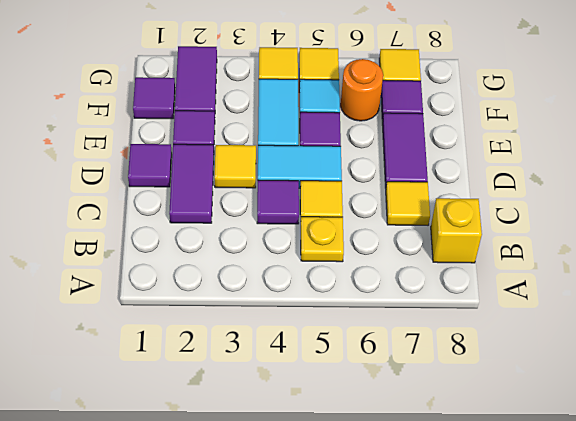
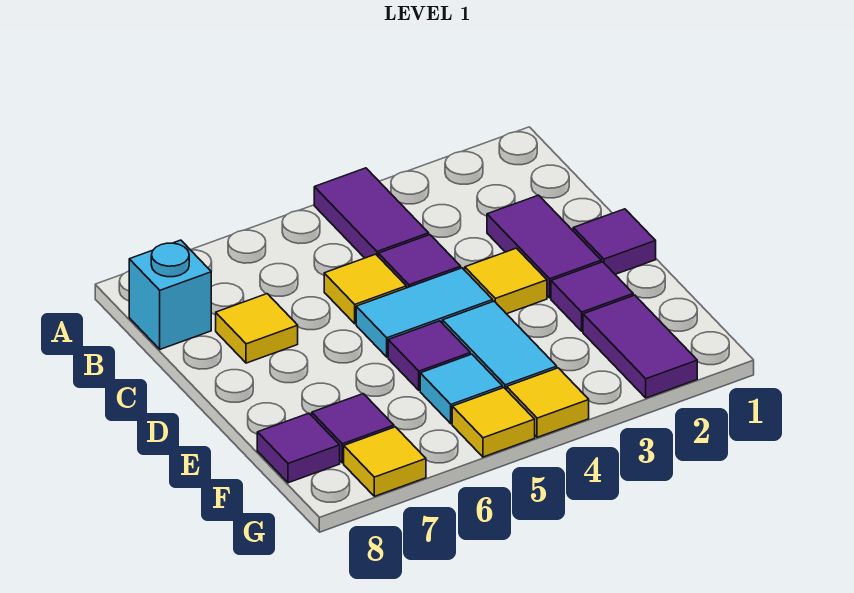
yellow 1x1 plate [301,217,344,262] -> none
yellow 1x1 brick [431,198,482,263] -> cyan 1x1 brick [129,240,211,349]
purple 1x2 tile [382,113,428,188] -> purple 1x2 tile moved to [314,168,429,258]
purple 1x1 tile [133,77,175,119] -> purple 1x1 tile moved to [257,413,340,483]
orange 1x1 round brick [341,59,383,121] -> none

